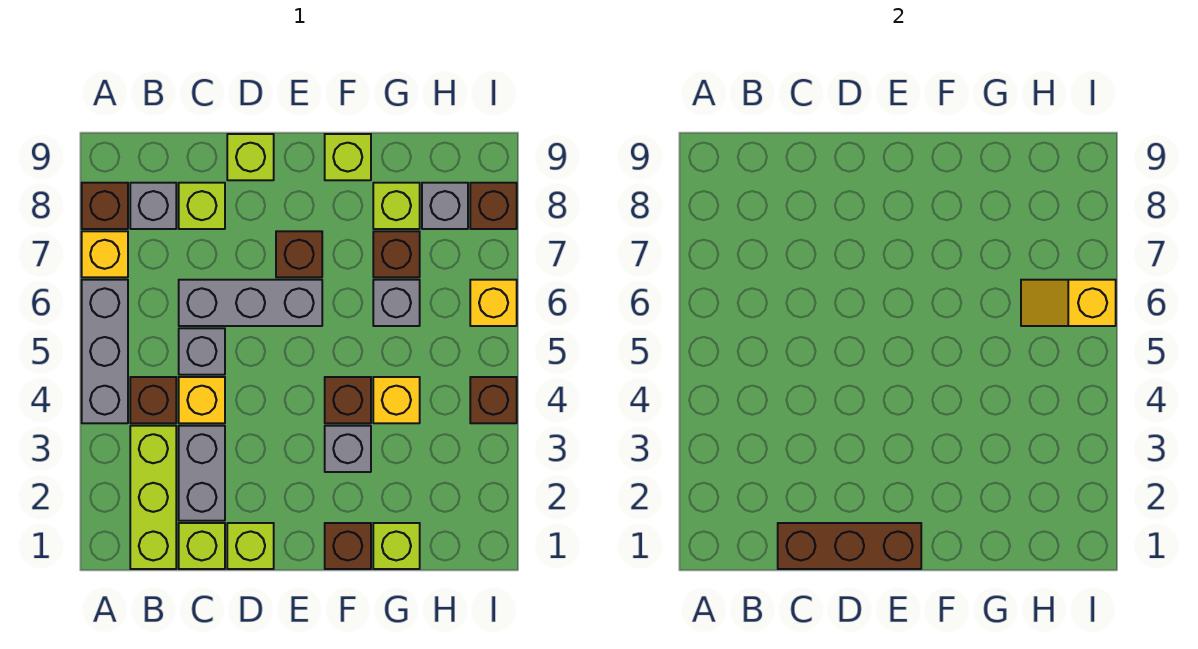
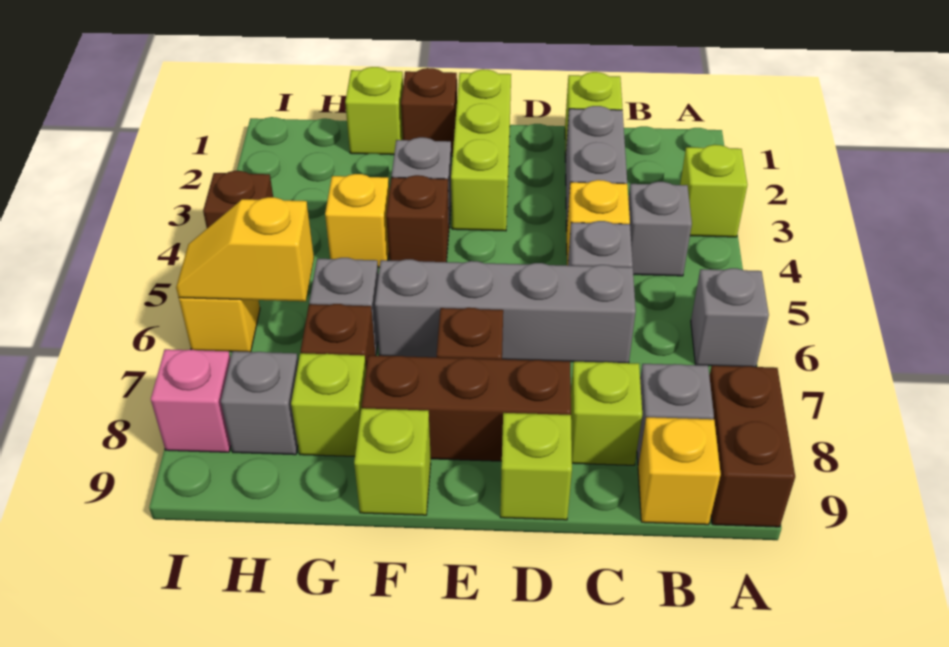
grey 1x3 brick [82,280,128,423] -> grey 1x1 brick [691,268,769,367]
yellow 1x1 brick [82,231,128,277] -> yellow 1x1 brick moved to [638,417,721,525]
brown 1x1 brick [82,183,128,229] -> brown 1x2 brick [709,366,795,527]
lime 1x3 brick [130,426,176,569] -> lime 1x3 brick moved to [451,69,511,231]
brown 1x1 brick [130,377,176,423] -> grey 1x1 brick [628,182,692,276]
brown 1x3 brick [778,523,921,569] -> brown 1x3 brick moved to [362,355,571,461]
grey 1x3 brick [179,280,322,326] -> grey 1x4 brick [375,259,636,363]
lime 1x1 brick [227,523,274,569] -> lime 1x1 brick moved to [680,145,747,237]
yellow 1x2 slope [1021,280,1116,326] -> yellow 1x2 slope turned to [176,197,314,301]
brown 1x1 brick [470,183,517,229] -> pink 1x1 brick [151,349,231,452]

